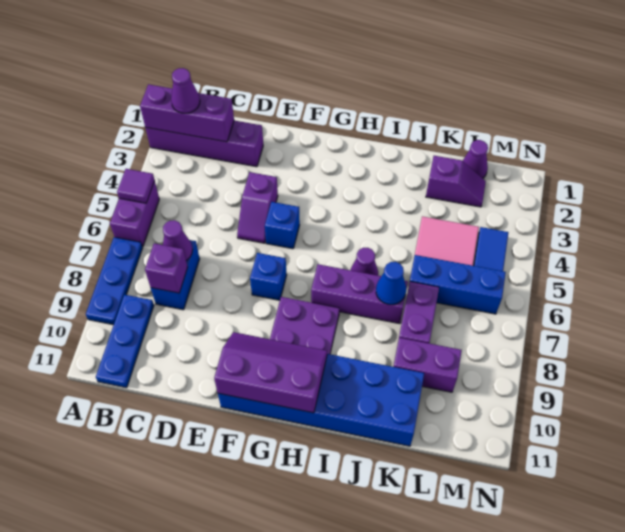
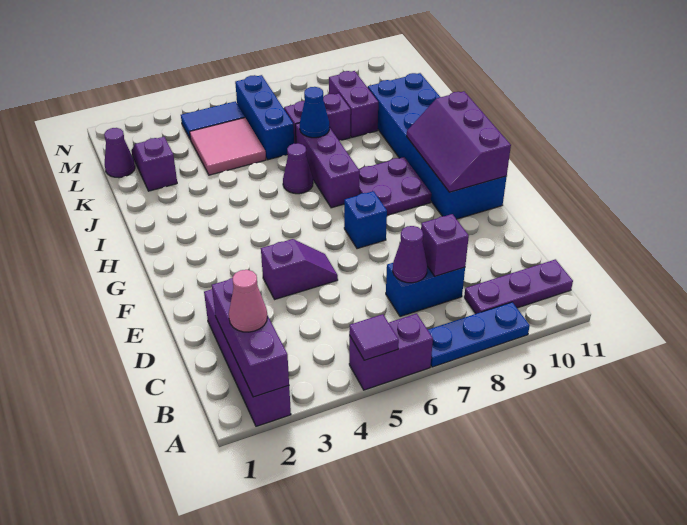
purple 1x1 cone [171,68,200,113] -> pink 1x1 cone [229,270,267,332]
blue 1x3 plate [96,295,154,388] -> purple 1x3 plate [464,259,573,314]
blue 1x1 brick [265,202,300,249] -> none

